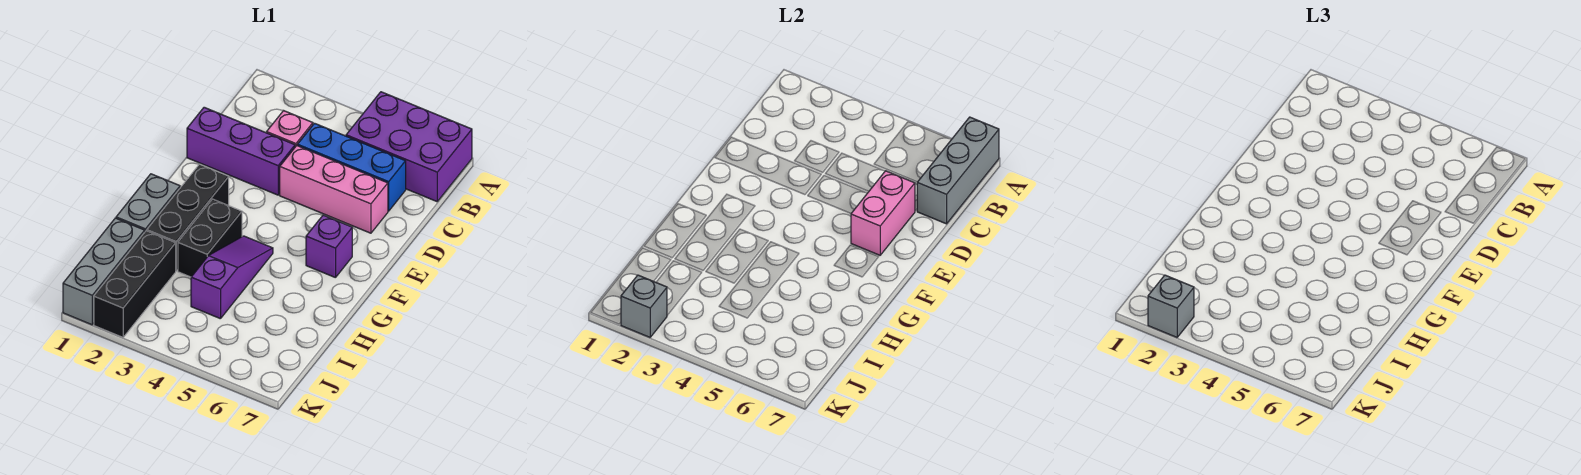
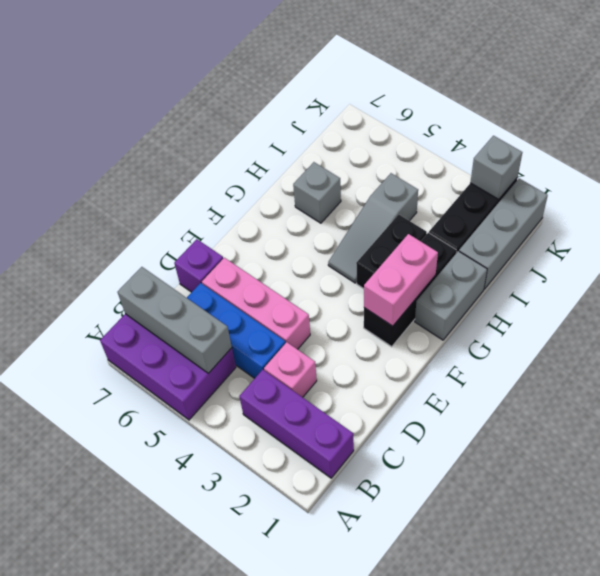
grey 1x3 brick [917,117,999,224] -> grey 1x3 brick turned to [118,267,232,373]
purple 1x3 brick [187,107,295,195] -> purple 1x3 brick moved to [239,370,354,478]
pink 1x2 brick [851,171,915,255] -> pink 1x2 brick moved to [364,234,438,326]
purple 1x1 brick [306,215,352,278] -> purple 1x1 brick moved to [174,239,223,292]
purple 1x3 slope [191,236,273,319] -> grey 1x3 slope [328,173,418,283]
grey 1x1 brick [1148,275,1194,337] -> grey 1x1 brick moved to [293,162,341,223]

